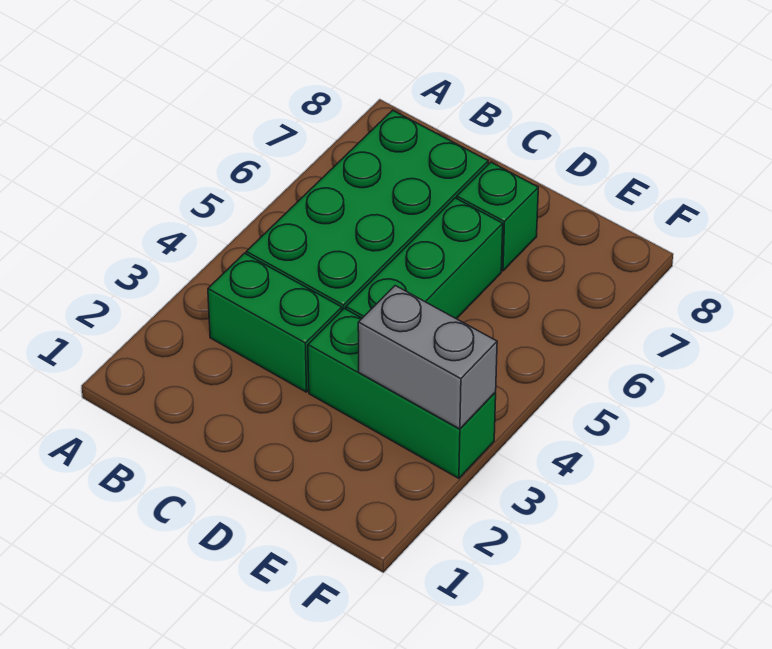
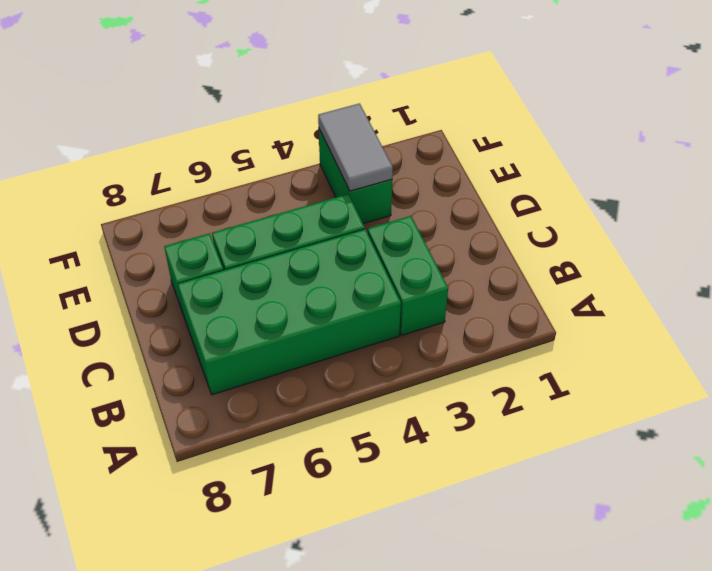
green 1x3 brick [308,309,496,478] -> green 1x2 brick [319,129,392,224]
grey 1x2 brick [358,286,497,429] -> grey 1x2 tile [318,103,393,191]

